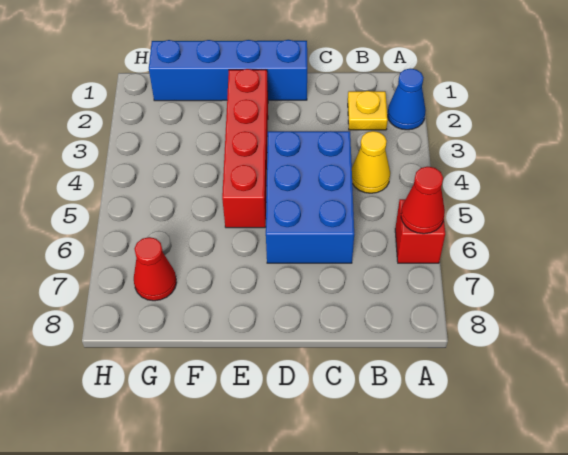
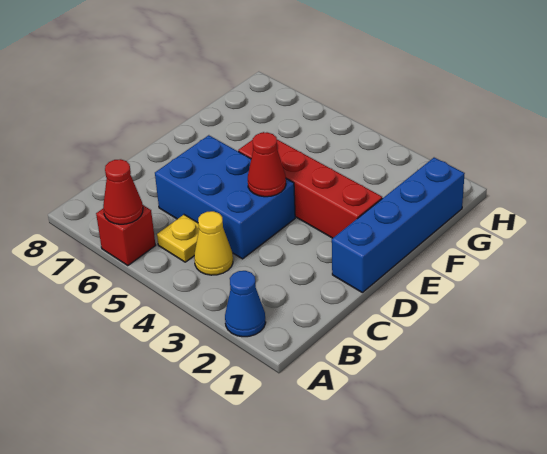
yellow 1x1 plate [348,91,388,130] -> yellow 1x1 plate moved to [157,215,199,262]
red 1x1 cone [134,237,177,301] -> red 1x1 cone moved to [248,132,286,197]

